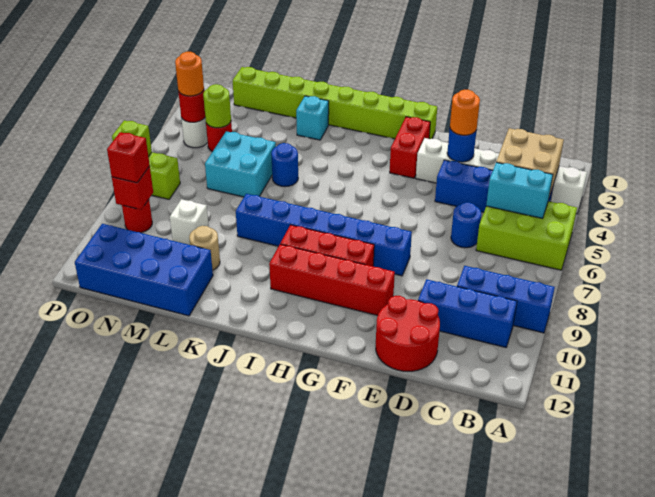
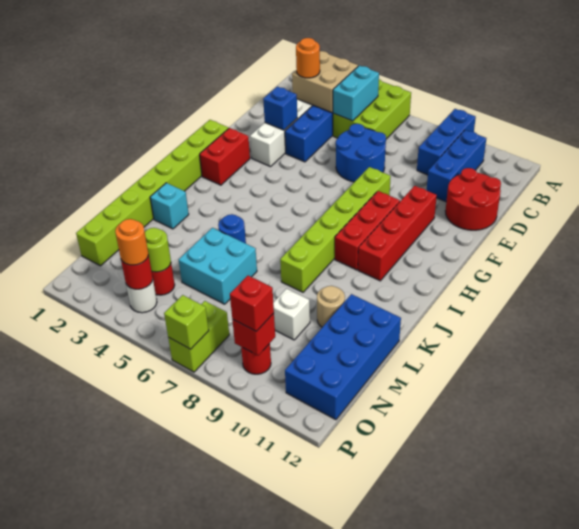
blue 1x1 round brick [451,202,481,248] -> blue 2x2 round brick [336,124,386,182]
blue 1x1 round brick [447,129,476,162] -> blue 1x1 brick [263,86,297,130]
orange 1x1 round brick [450,90,480,135] -> orange 1x1 round brick moved to [296,38,320,78]
blue 1x6 brick [236,194,412,276] -> lime 1x6 brick [280,167,391,292]
red 1x2 brick [390,117,430,178] -> red 1x2 brick turned to [200,128,250,185]

